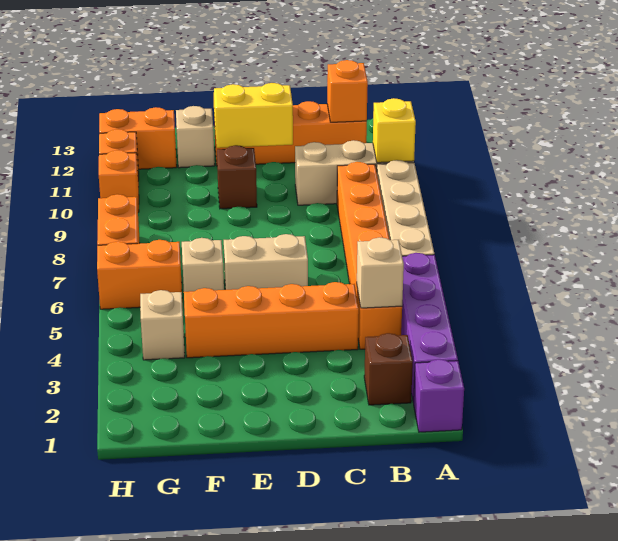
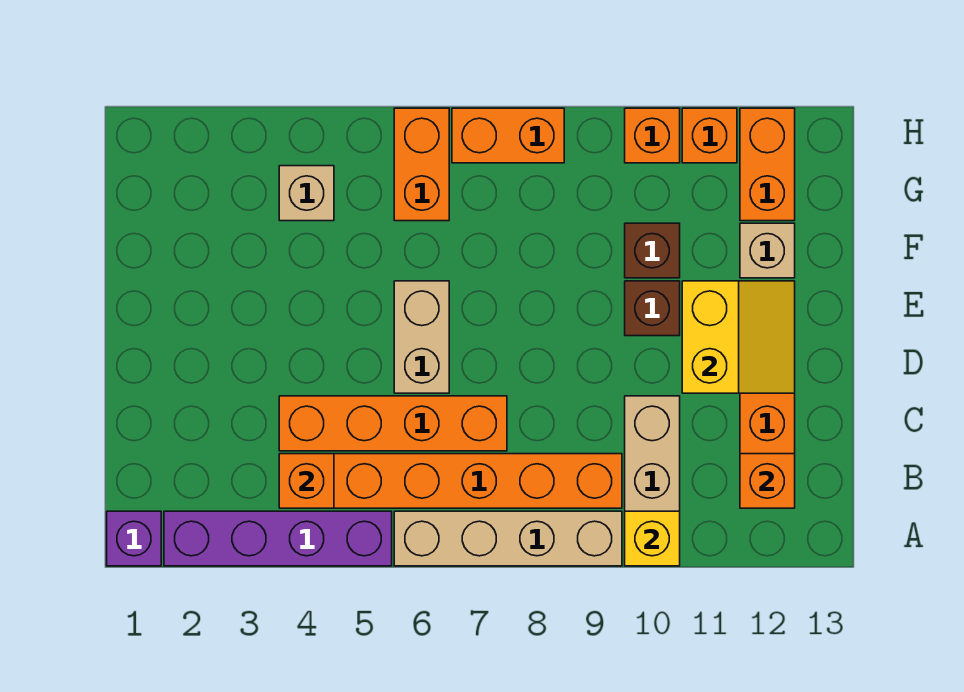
brown 1x1 brick [364,333,413,405] -> brown 1x1 brick moved to [625,223,680,278]
tan 1x1 brick [357,237,404,308] -> orange 1x1 brick [279,454,334,508]
orange 1x4 brick [184,282,359,358] -> orange 1x4 brick turned to [279,396,507,451]
tan 1x1 brick [182,238,224,292] -> none

